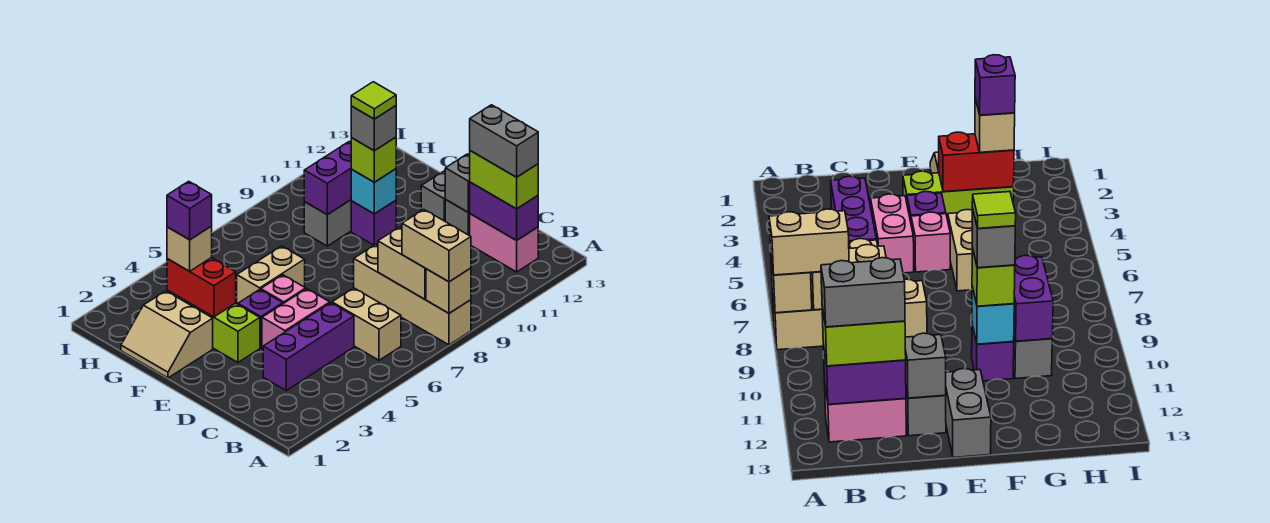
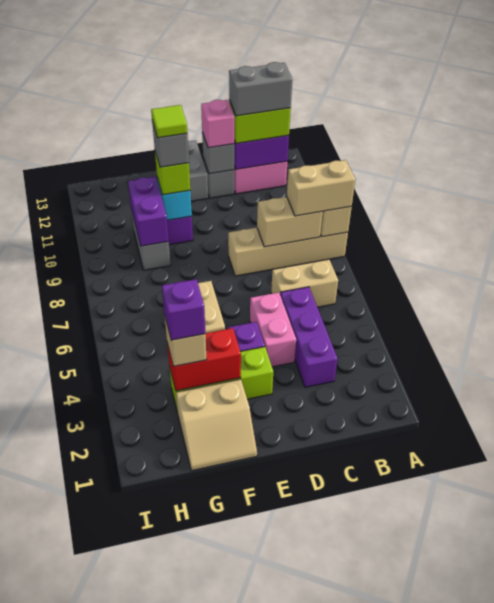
pink 1x1 brick [261,275,306,304] -> pink 1x1 brick moved to [201,100,234,148]

